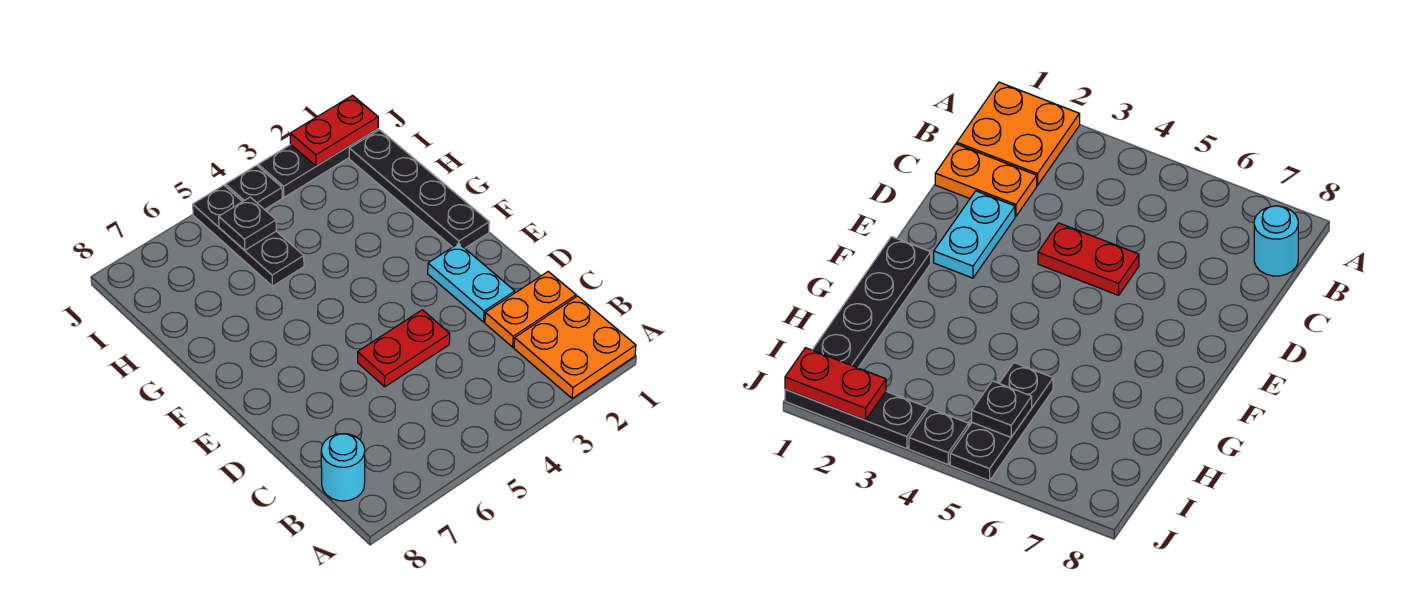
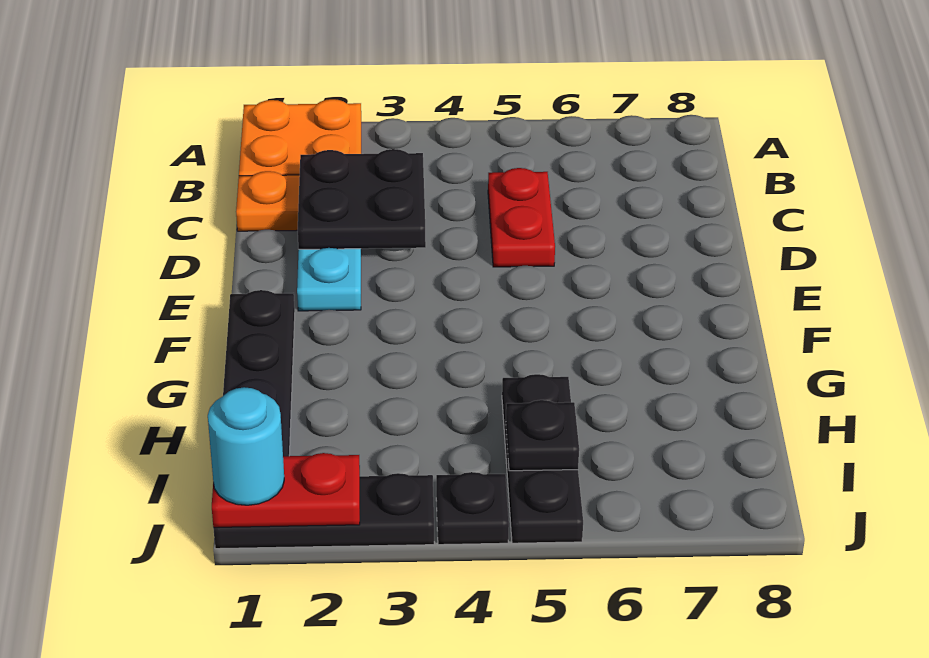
cyan 1x1 round brick [321,434,365,501] -> cyan 1x1 round brick moved to [208,387,284,505]
none -> black 2x2 plate [298,149,426,249]
red 1x2 plate [358,310,450,387] -> red 1x2 plate turned to [488,168,555,267]

